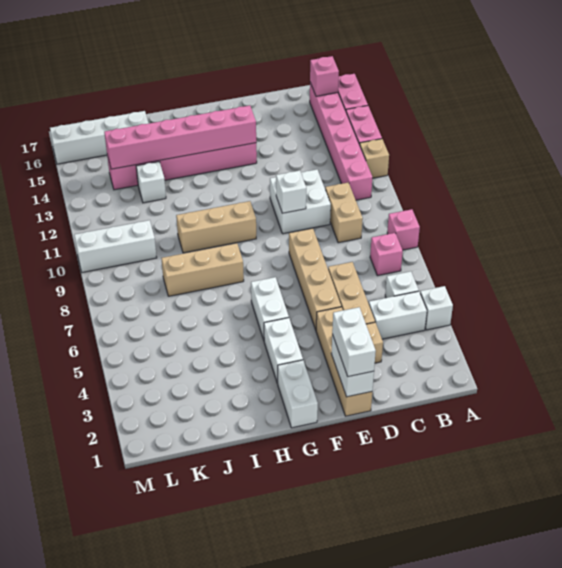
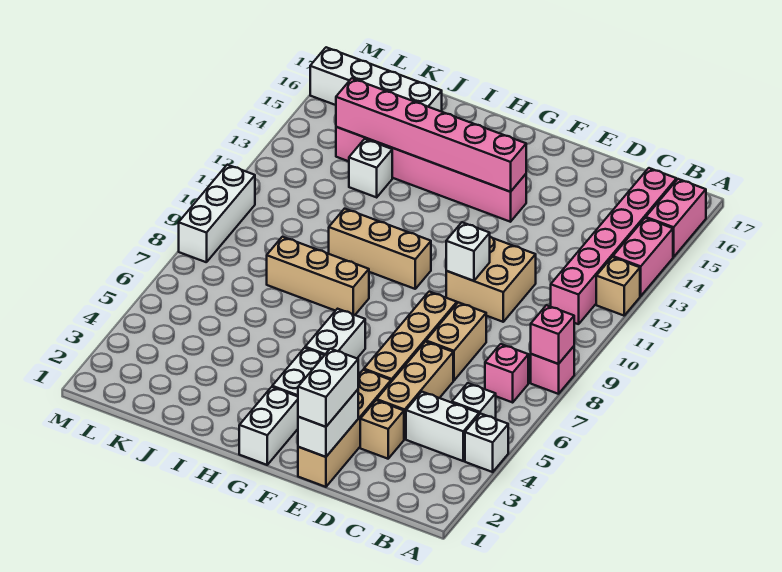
pink 1x1 brick [310,56,339,96] -> pink 1x1 brick moved to [531,305,574,364]
tan 1x2 brick [325,183,363,243] -> tan 1x2 brick moved to [426,302,486,381]
white 2x2 brick [270,169,331,234] -> tan 2x2 brick [446,237,536,322]
white 1x3 brick [74,220,157,272] -> white 1x3 brick turned to [179,165,255,262]

